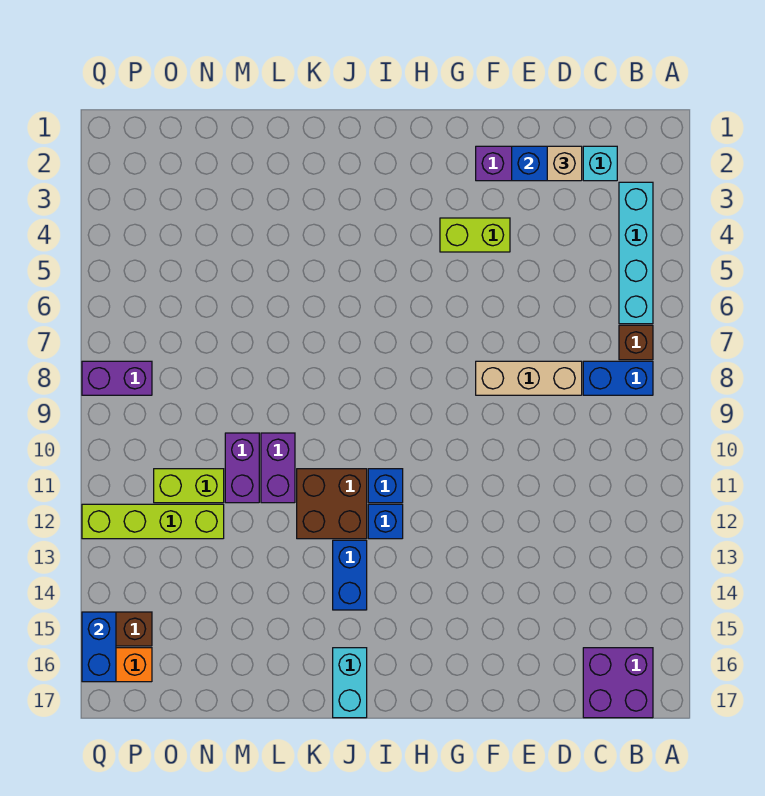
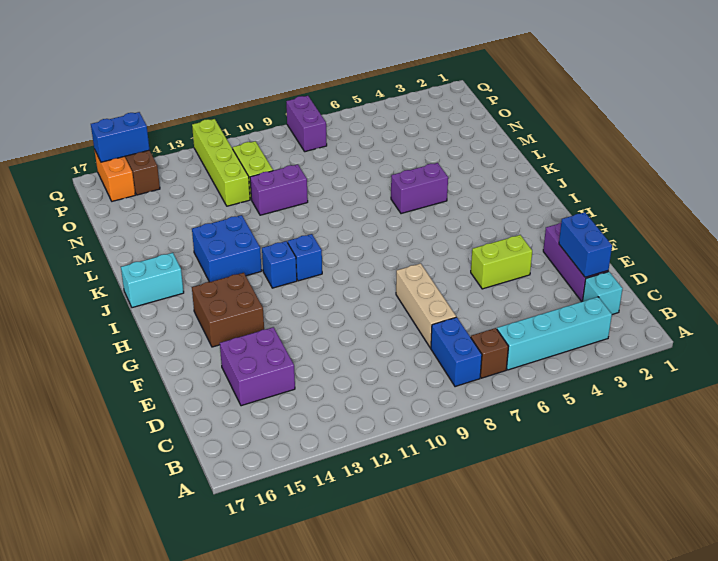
purple 2x2 brick [583,648,653,718] -> purple 2x2 brick moved to [220,327,295,406]
tan 1x1 brick [547,146,582,181] -> none
lime 1x2 brick [440,218,510,252] -> lime 1x2 brick turned to [471,235,532,289]
brown 2x2 brick [297,469,367,539] -> brown 2x2 brick moved to [192,273,264,347]
blue 1x2 brick [333,540,367,610] -> blue 2x2 brick [192,215,262,282]
purple 1x2 brick [261,433,295,503] -> purple 1x2 brick moved to [391,163,448,214]

